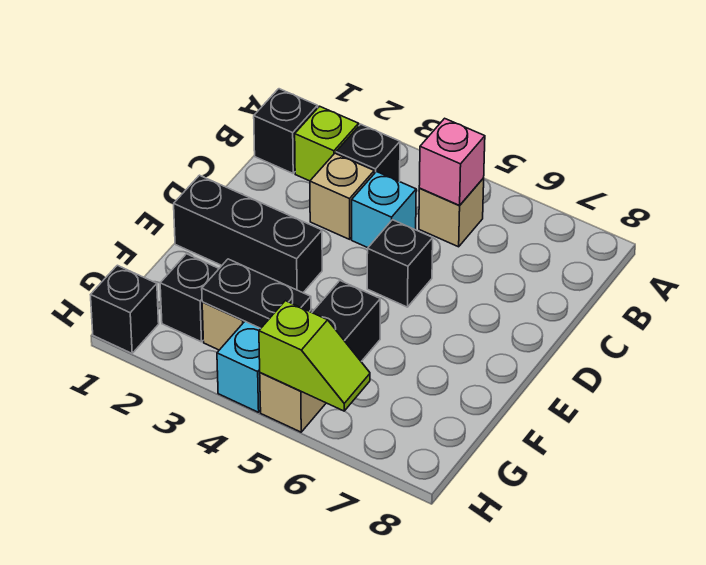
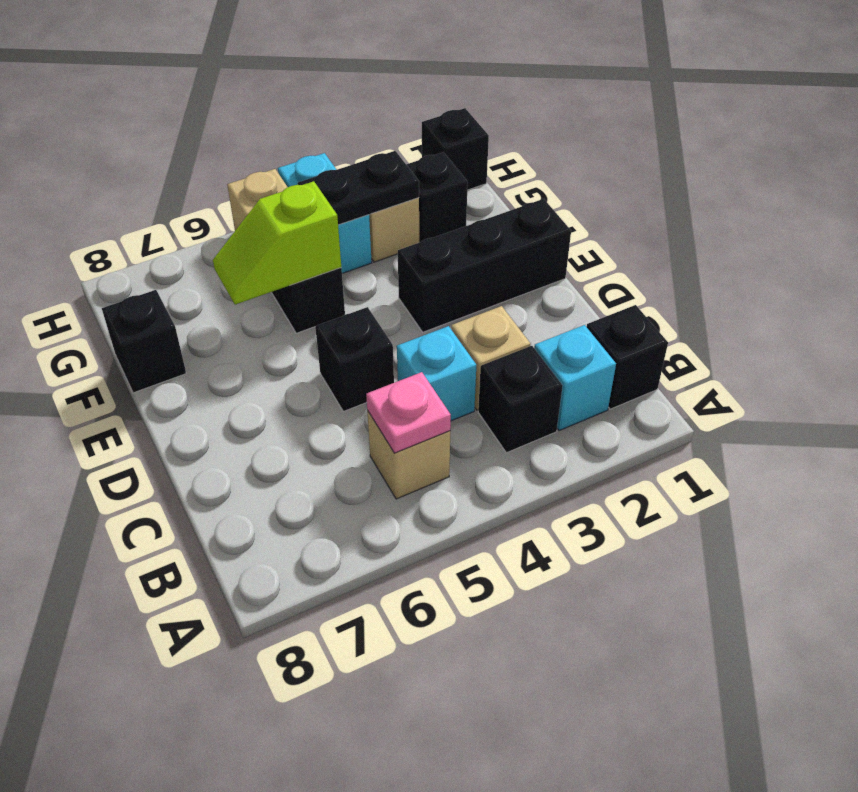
lime 1x1 brick [295,106,359,181] -> cyan 1x1 brick [534,325,616,431]
pink 1x1 brick [419,118,485,205] -> pink 1x1 plate [366,372,451,453]
none -> black 1x1 brick [102,290,186,393]
lime 1x2 slope [259,301,370,411] -> lime 1x2 slope moved to [213,181,341,305]

